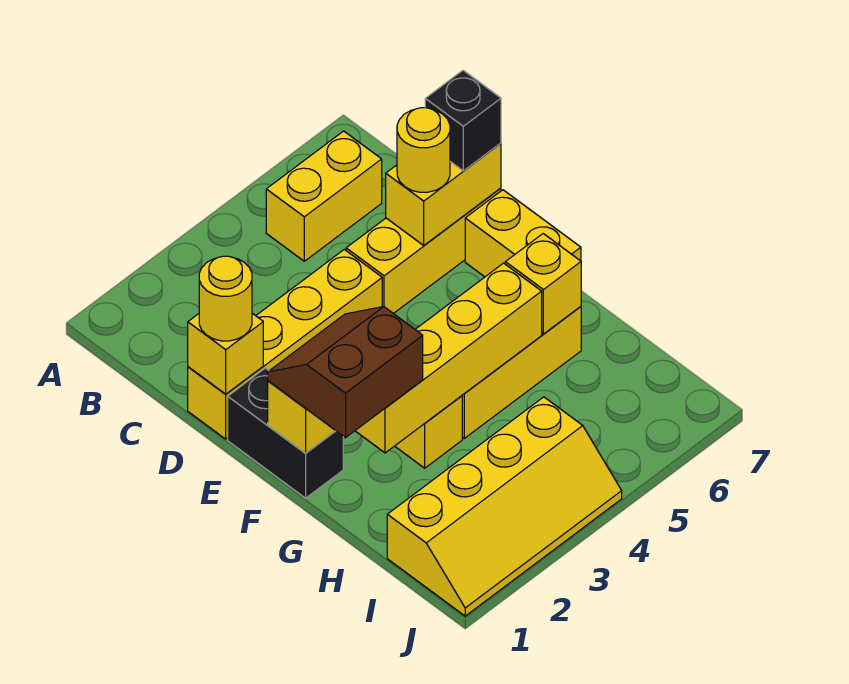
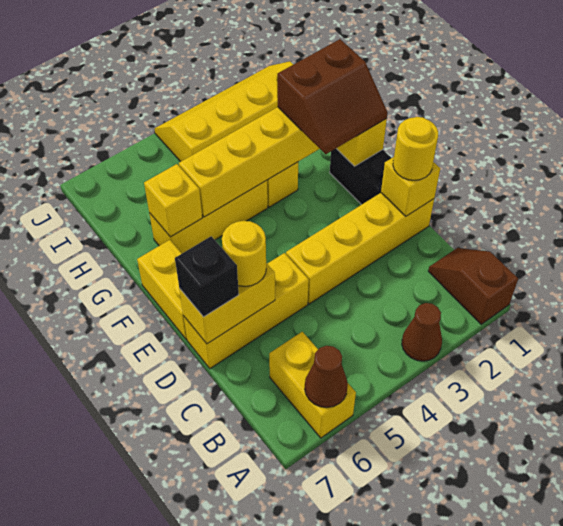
none -> brown 1x2 slope [428,248,518,324]
none -> brown 1x1 cone [402,303,442,361]
none -> brown 1x1 cone [305,346,348,408]
yellow 1x2 brick [266,131,382,261] -> yellow 1x2 brick turned to [269,332,356,438]

